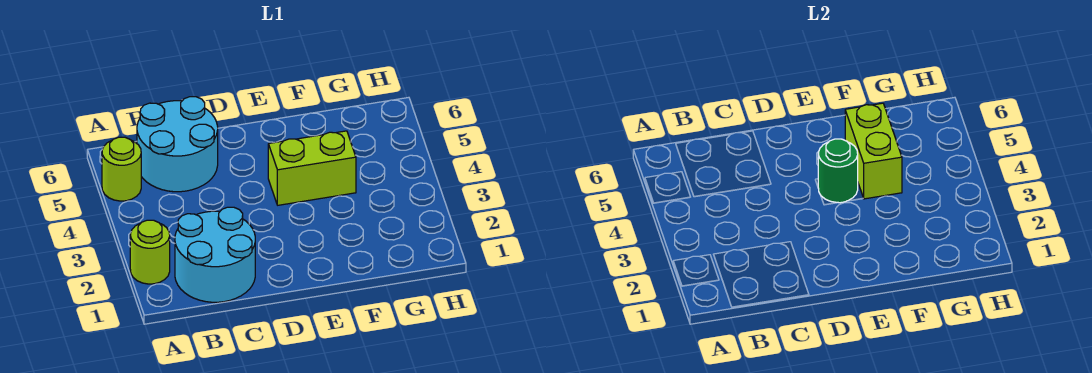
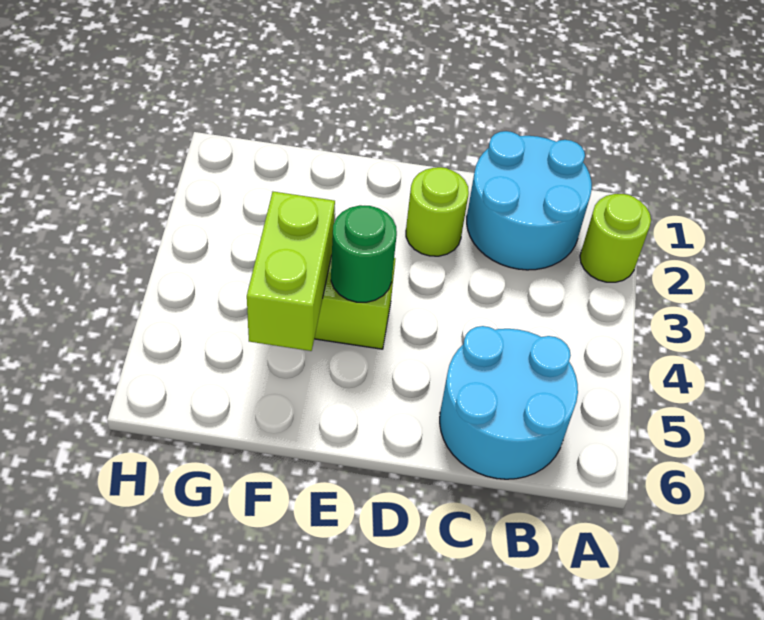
lime 1x1 round brick [102,137,141,201] -> lime 1x1 round brick moved to [406,167,469,256]

